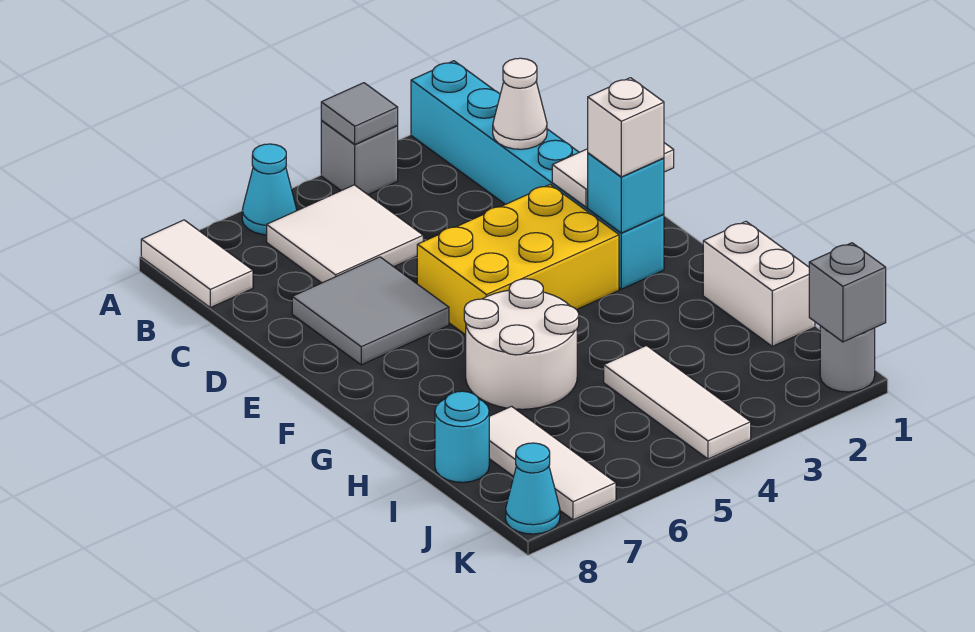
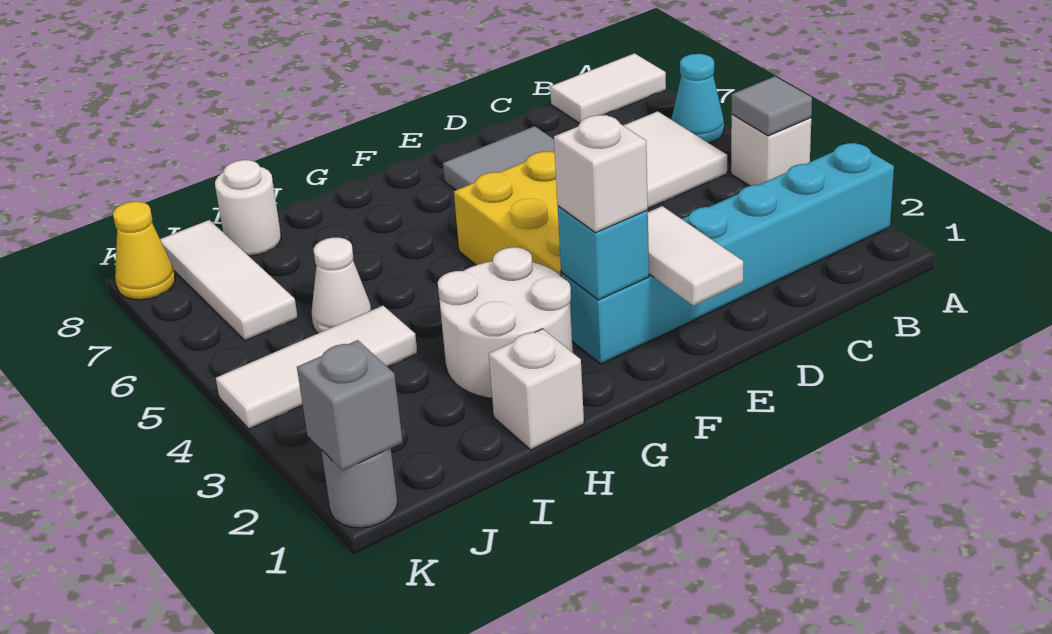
grey 1x1 brick [321,120,398,195] -> white 1x1 brick [731,115,811,186]
white 1x1 cone [493,58,547,149] -> white 1x1 cone moved to [312,238,371,333]
white 2x2 round brick [464,279,579,409] -> white 2x2 round brick moved to [438,247,573,398]
white 1x2 brick [703,222,815,346] -> white 1x1 brick [489,329,584,450]
white 1x3 tile [489,406,616,520] -> white 1x3 tile turned to [160,220,298,341]
cyan 1x1 round brick [435,391,489,482] -> white 1x1 round brick [215,160,281,256]
cyan 1x1 cone [506,443,560,534] -> yellow 1x1 cone [113,202,175,300]

